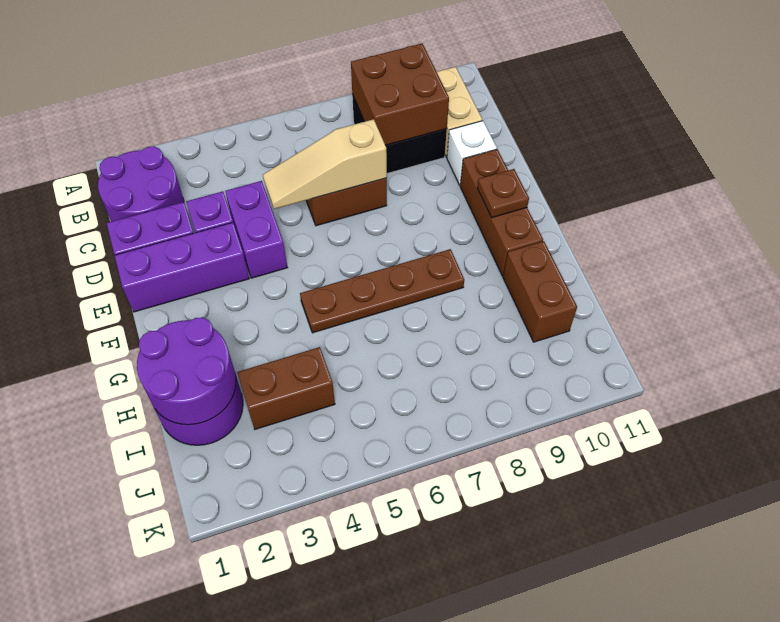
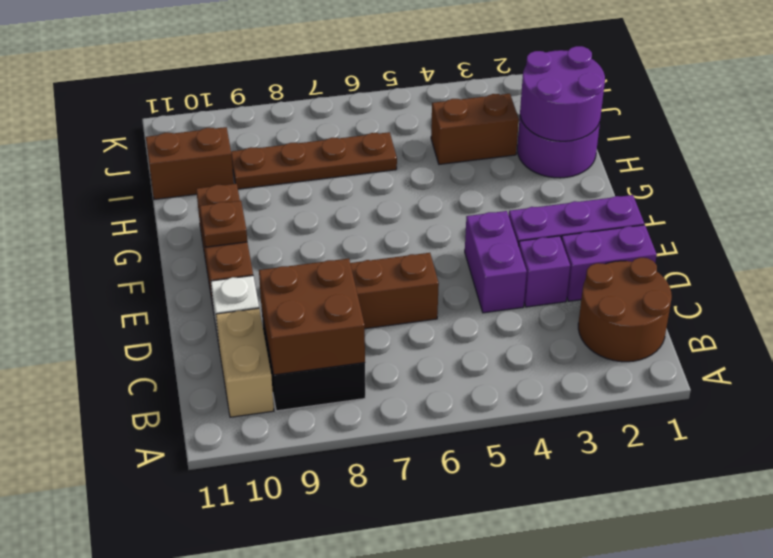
purple 2x2 round brick [98,146,184,222] -> brown 2x2 round brick [578,258,672,362]
tan 1x3 slope [263,119,387,209] -> none
brown 1x4 plate [300,249,464,333] -> brown 1x4 plate moved to [231,132,397,189]
brown 1x2 brick [503,241,577,342] -> brown 1x2 brick turned to [146,127,234,200]

